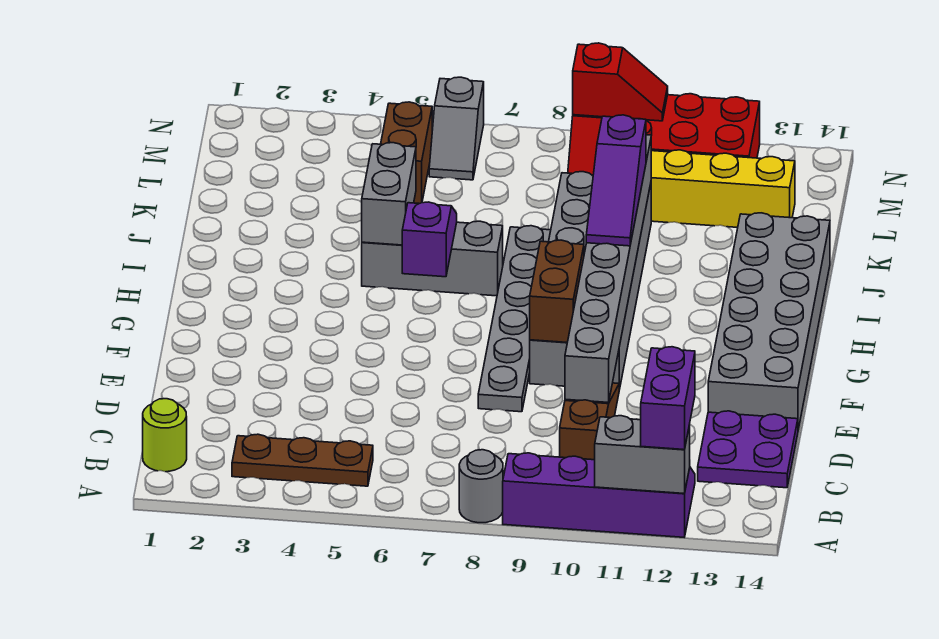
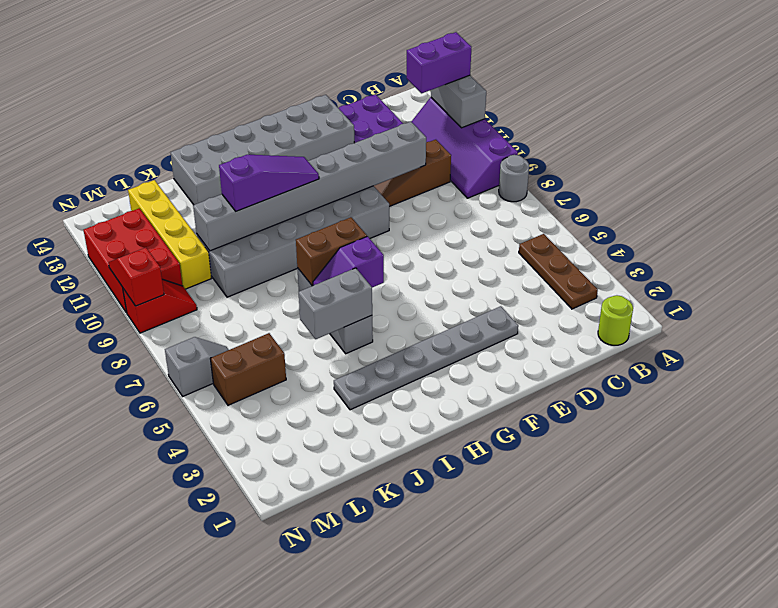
grey 1x6 plate [478,226,551,412] -> grey 1x6 plate moved to [334,306,518,410]
brown 1x2 brick [530,240,584,342] -> brown 1x2 brick moved to [296,217,367,286]

